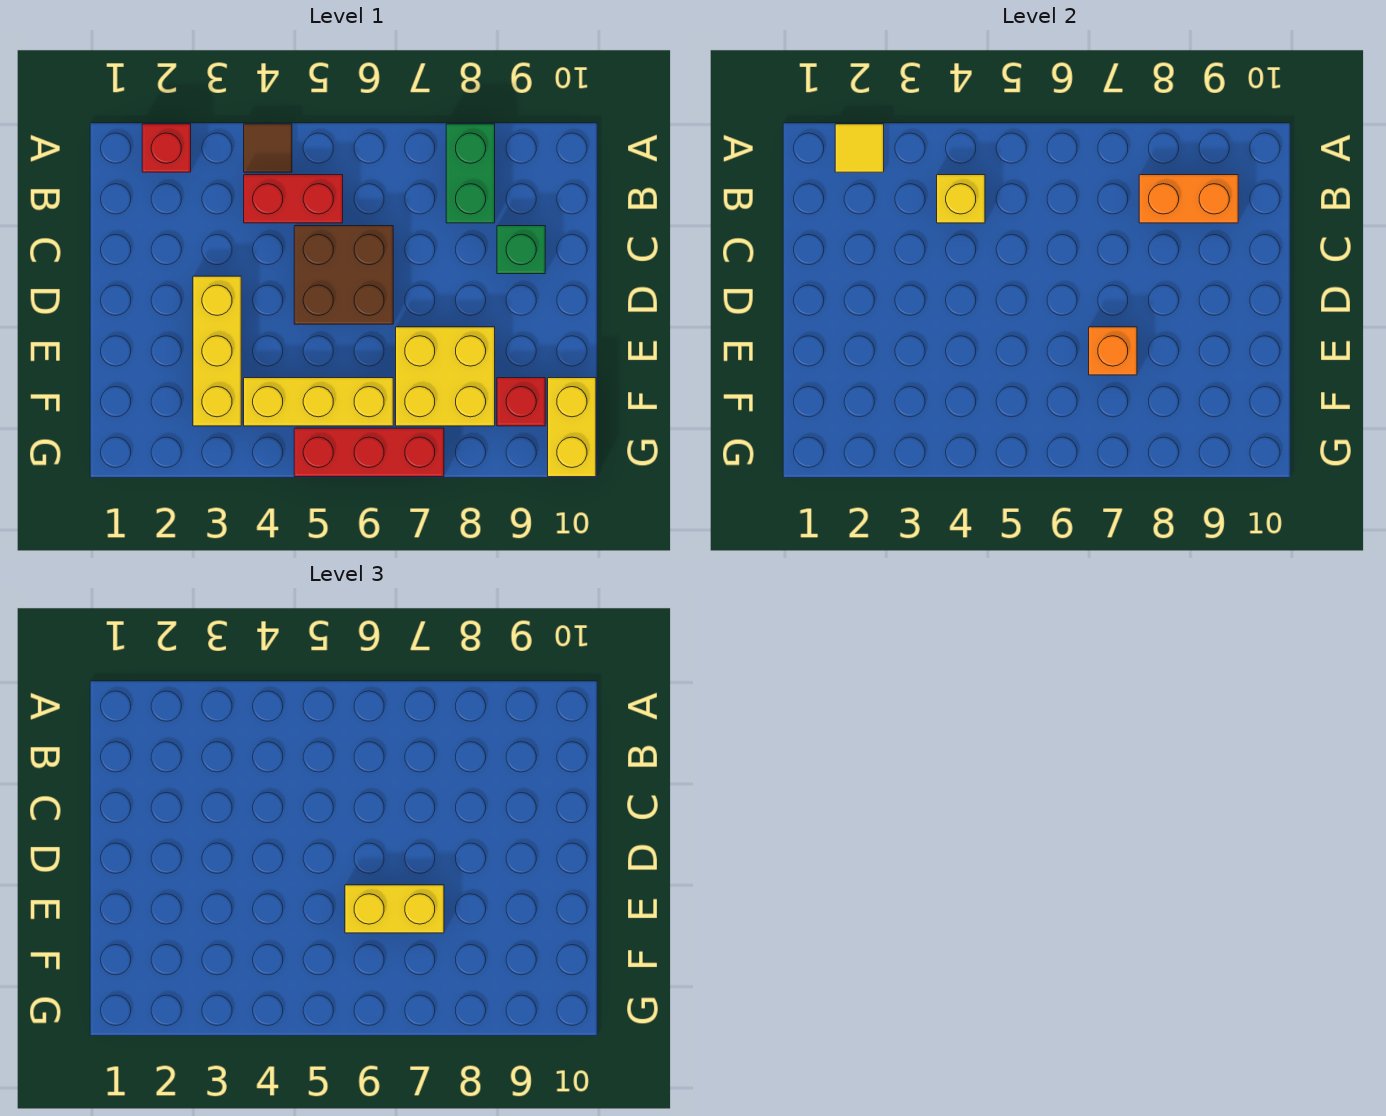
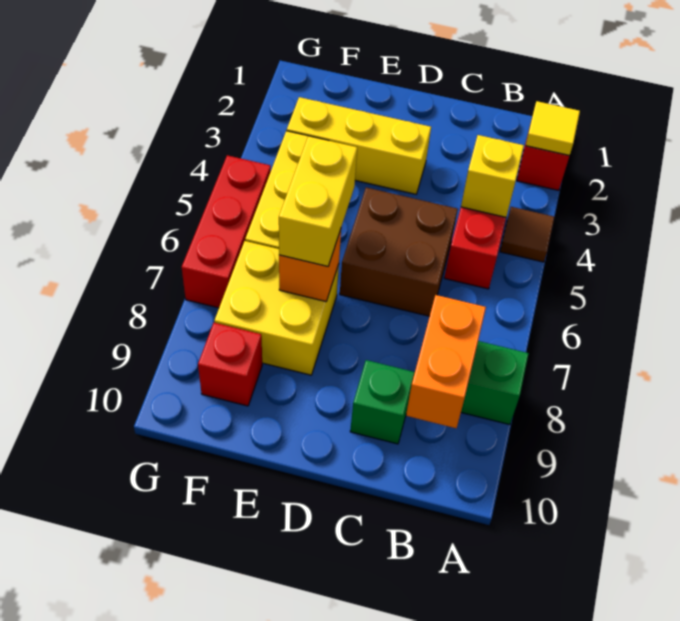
yellow 1x2 brick [548,378,596,477] -> none

